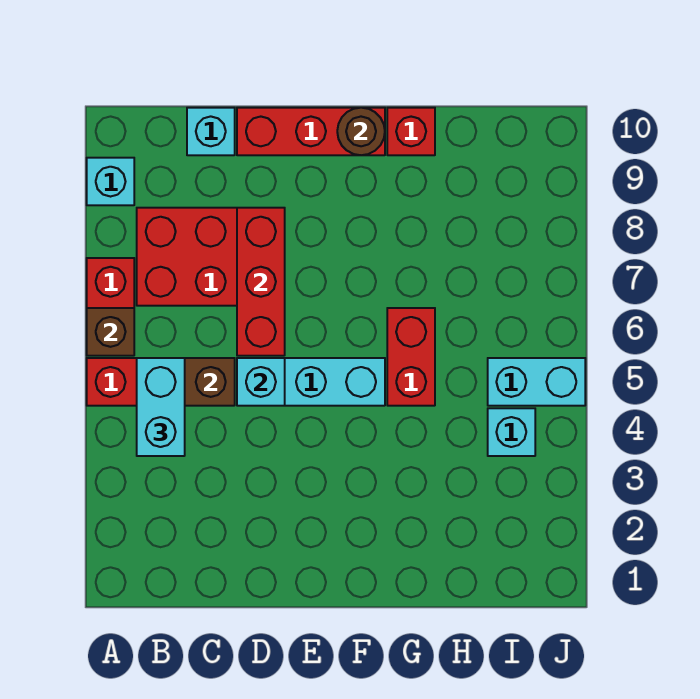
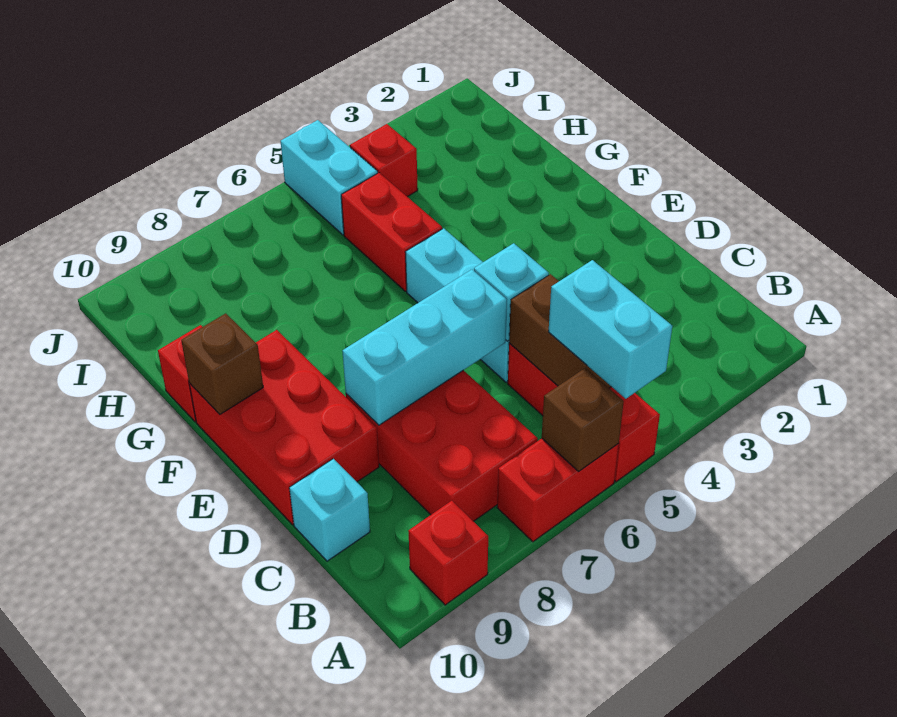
cyan 1x1 brick [87,158,134,205] -> red 1x1 brick [408,501,488,605]
cyan 1x2 brick [137,358,185,456] -> cyan 1x2 brick turned to [549,260,672,399]
red 1x3 brick [237,208,285,356] -> cyan 1x3 brick [342,270,507,425]
red 1x3 brick [237,108,385,155] -> red 2x3 brick [189,330,379,525]
brown 1x1 round brick [337,108,385,155] -> brown 1x1 brick [181,313,263,414]
red 1x2 brick [387,308,435,406] -> red 1x2 brick turned to [341,173,442,291]
cyan 1x1 brick [488,408,535,456] -> red 1x1 brick [350,124,418,197]

